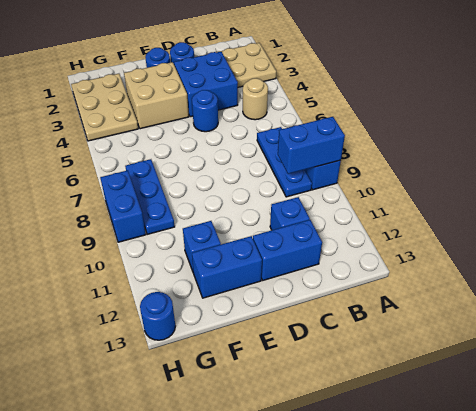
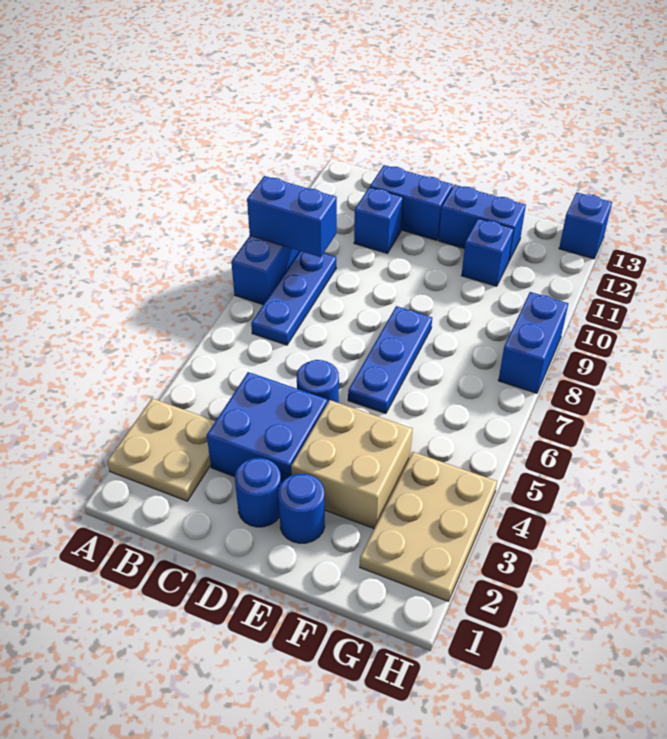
tan 1x1 round brick [243,78,268,120] -> none
blue 1x3 plate [125,159,175,234] -> blue 1x3 plate moved to [348,306,432,414]
blue 1x1 round brick [140,292,175,340] -> blue 1x1 brick [559,192,612,259]

